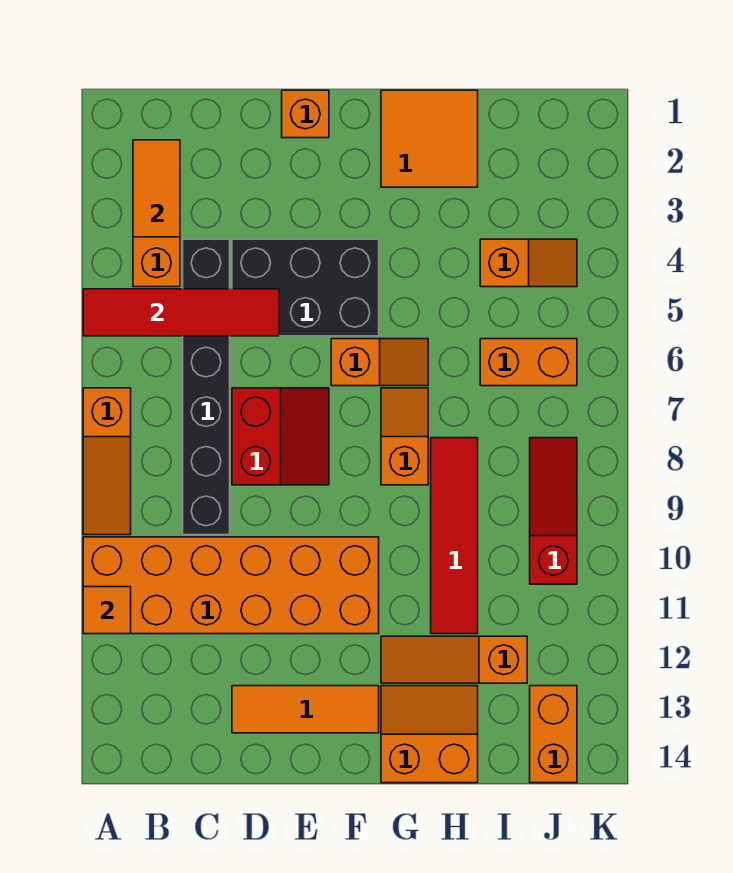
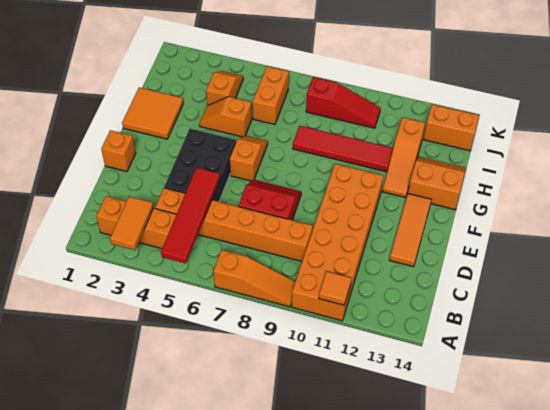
orange 1x2 tile [133,140,180,237] -> orange 1x2 tile turned to [110,197,153,250]
black 1x6 brick [183,239,230,535] -> orange 1x6 brick [155,188,313,261]
orange 1x2 slope [381,388,428,485] -> orange 1x2 slope moved to [199,97,252,137]
orange 2x2 slope [381,686,478,783] -> orange 2x2 slope turned to [408,157,466,210]
red 1x3 slope [530,438,577,584] -> red 1x3 slope turned to [306,77,381,128]

